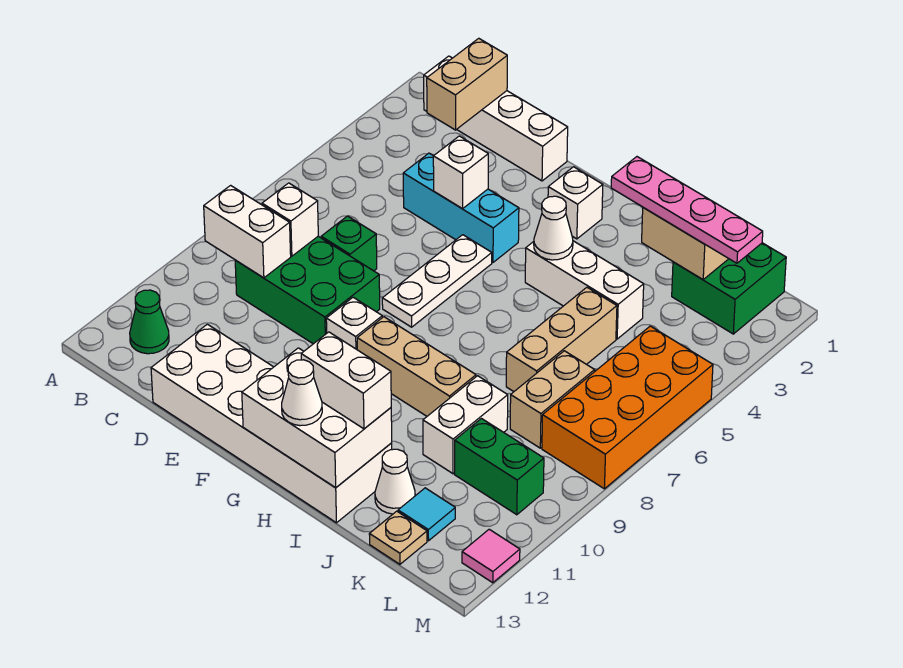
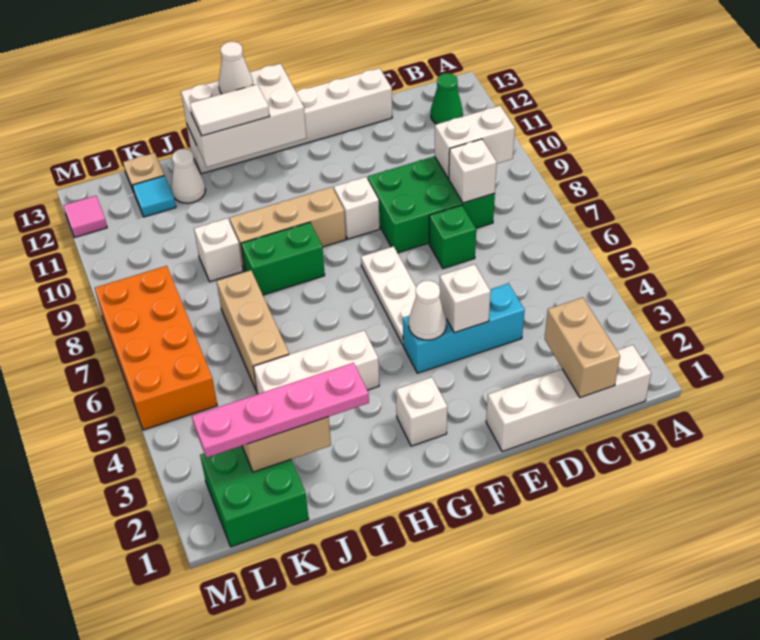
white 2x6 brick [151,324,392,523] -> white 1x6 brick [187,68,392,174]
white 1x1 cone [534,196,573,260] -> white 1x1 cone moved to [409,280,446,340]
white 1x2 brick [301,332,391,429] -> white 1x2 tile [190,84,270,136]
white 1x2 brick [423,376,508,474] -> white 1x1 brick [194,218,243,282]
tan 1x2 brick [510,351,595,448] -> none
green 1x2 brick [455,419,544,515] -> green 1x2 brick moved to [241,222,325,295]

